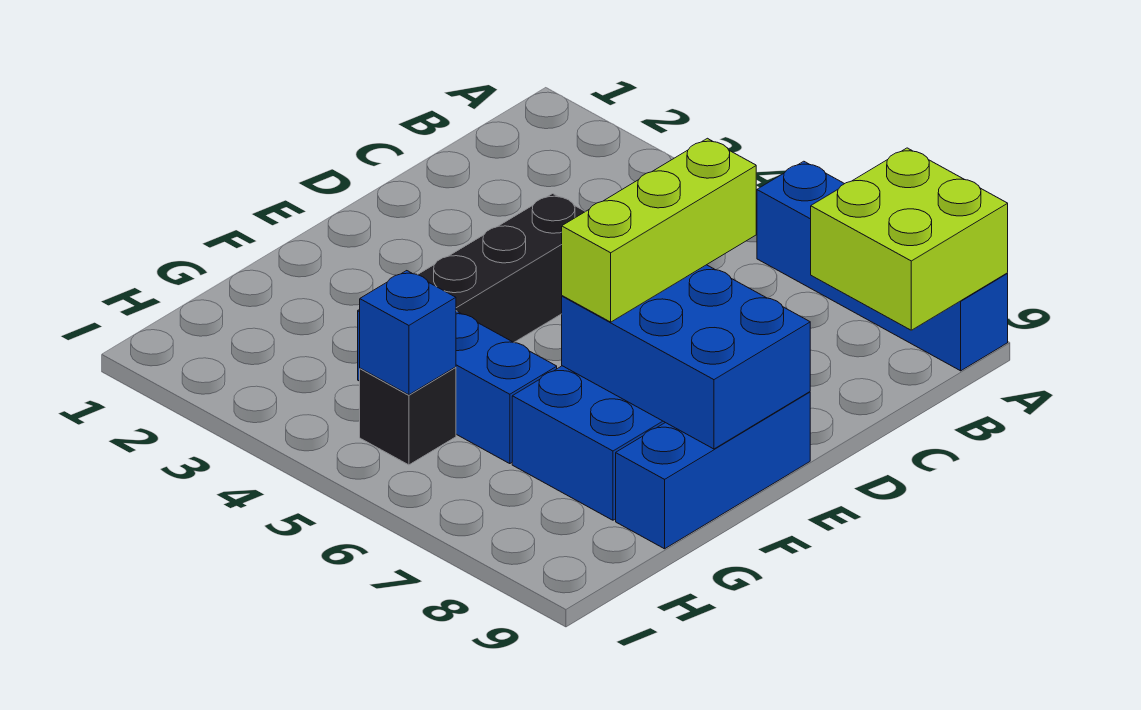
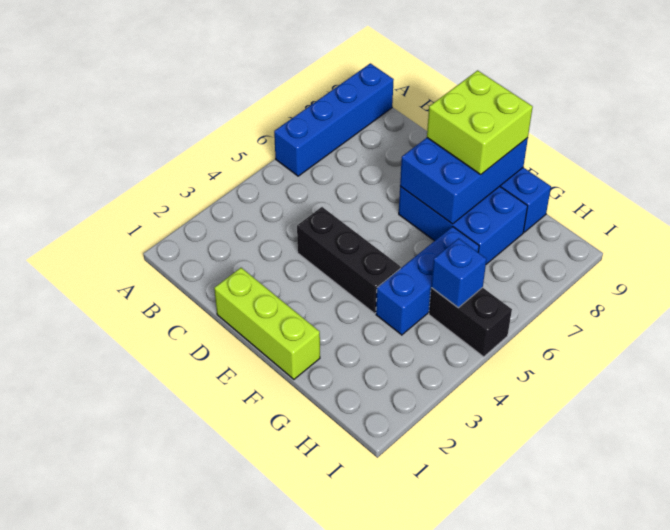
lime 2x2 brick [811,148,1008,330] -> lime 2x2 brick moved to [427,70,533,174]
lime 1x3 brick [562,138,756,322] -> lime 1x3 brick moved to [214,268,320,379]
black 1x1 brick [360,367,456,465] -> black 1x2 brick [429,287,512,357]

